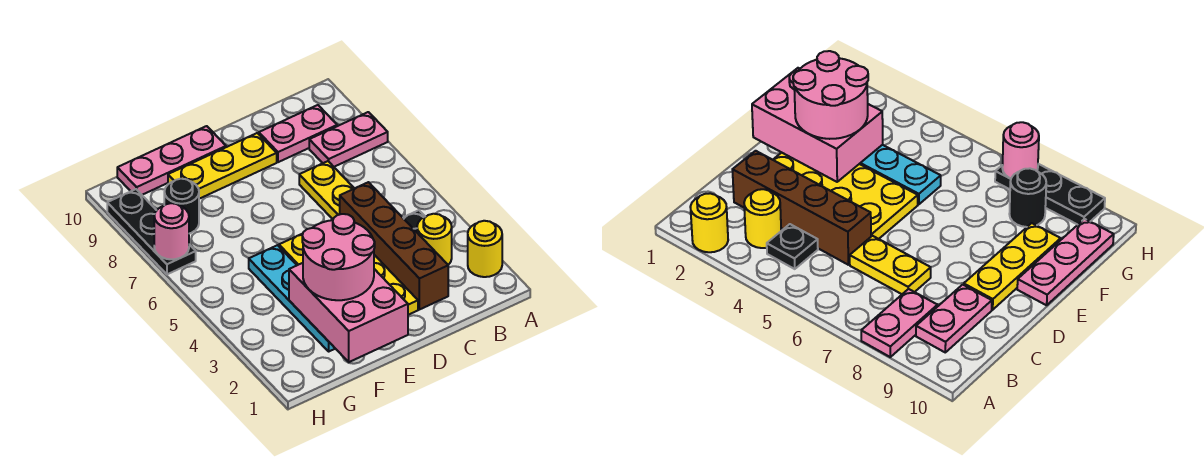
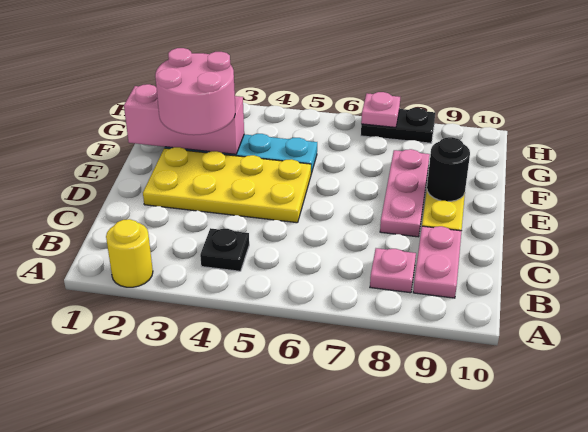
pink 1x2 plate [309,112,388,167] -> pink 1x1 plate [370,248,416,293]
yellow 1x1 round brick [417,214,452,265] -> none
brown 1x4 brick [340,182,448,310] -> none
yellow 1x2 plate [299,161,354,219] -> none
pink 2x3 brick [289,263,408,362] -> pink 1x3 brick [124,84,244,154]
pink 1x3 plate [117,126,226,195] -> pink 1x3 plate moved to [380,149,430,237]
black 1x1 round brick [164,179,199,234] -> black 1x1 round brick moved to [427,137,470,201]
black 1x3 plate [107,189,196,274] -> black 1x2 plate [361,108,435,143]
pink 1x1 round brick [154,203,189,259] -> pink 1x1 plate [361,92,400,127]

